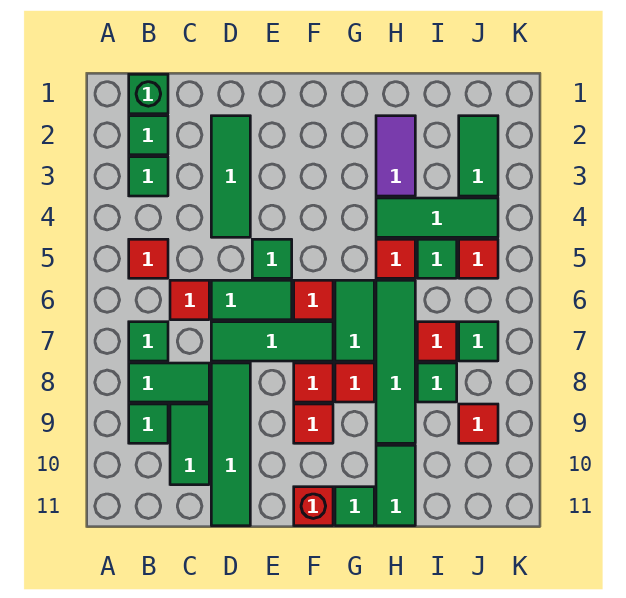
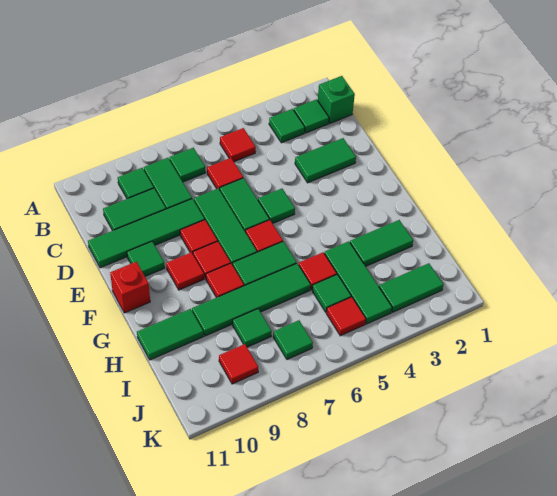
green 1x3 tile [211,116,250,237] -> green 1x2 tile [295,138,356,183]
green 1x1 tile [335,487,374,526] -> green 1x1 tile moved to [127,242,165,276]
purple 1x2 tile [376,116,415,196] -> green 1x2 tile [350,220,413,266]
red 1x1 tile [417,322,457,361] -> red 1x1 tile moved to [180,220,218,254]

